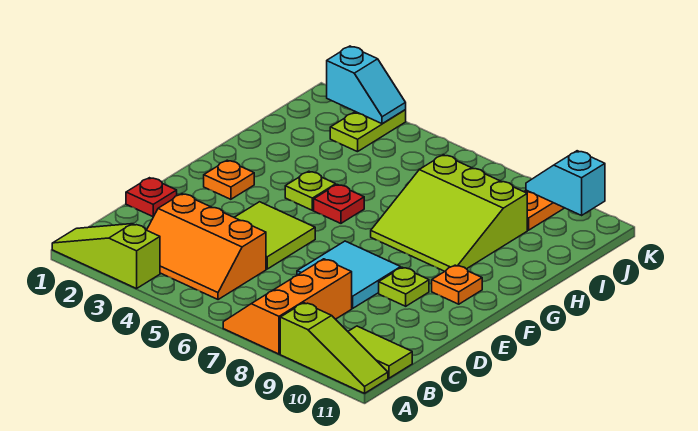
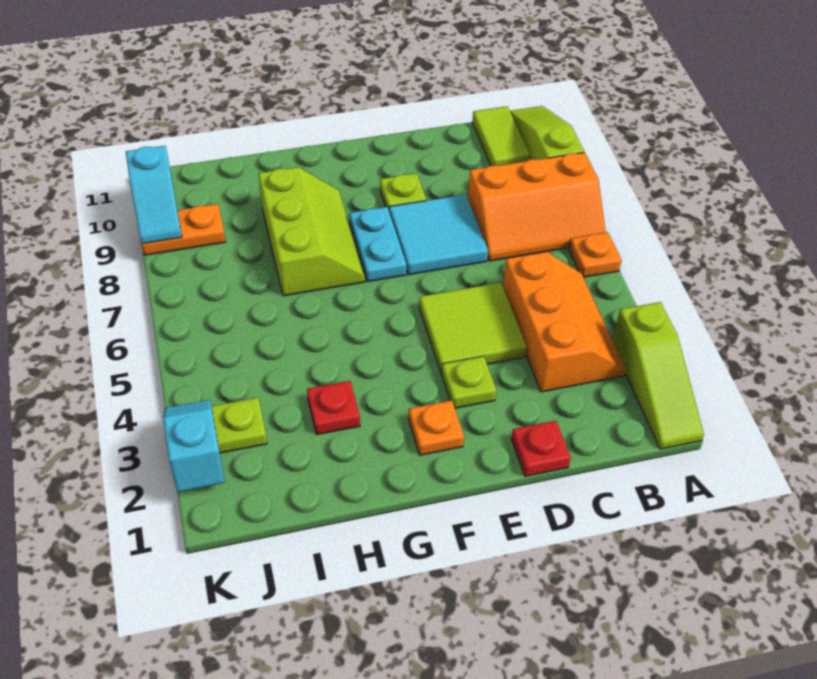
none -> cyan 1x2 plate [349,207,407,282]
orange 1x1 plate [432,265,482,304] -> orange 1x1 plate moved to [569,232,622,277]
lime 1x1 plate [285,171,336,210] -> lime 1x1 plate moved to [441,356,496,408]
red 1x1 plate [314,185,364,223] -> red 1x1 plate moved to [307,381,360,435]
lime 3x3 slope [371,155,527,271] -> lime 2x3 slope [259,167,365,296]

